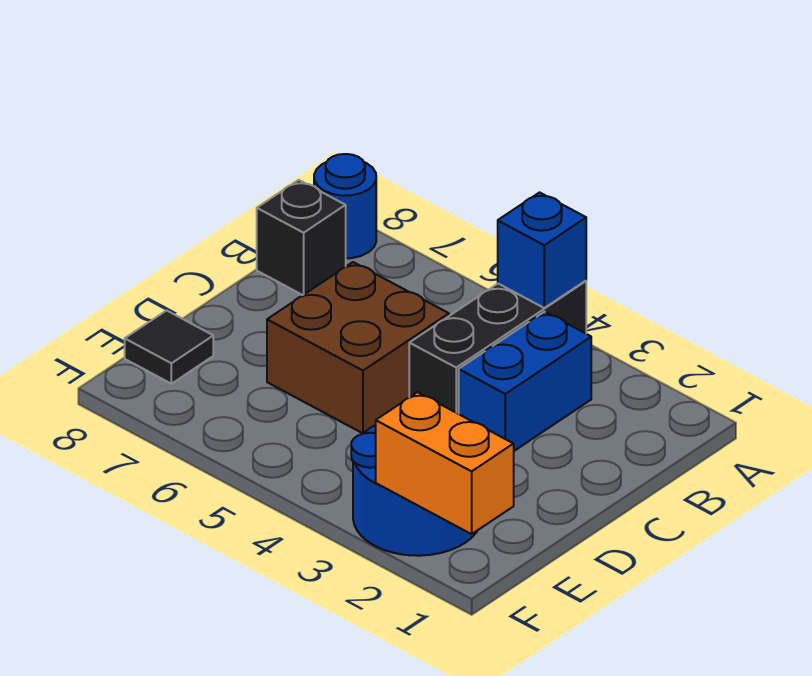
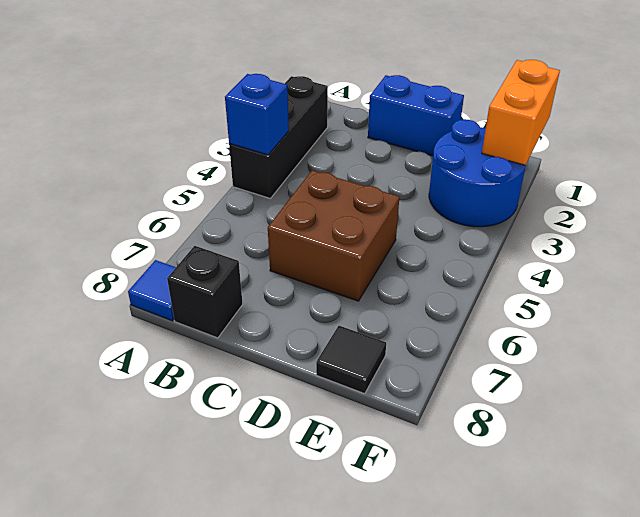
black 1x3 brick [409,281,586,414] -> black 1x3 brick turned to [229,76,328,198]
blue 1x1 round brick [314,154,376,258] -> blue 1x1 tile [128,260,176,321]
blue 1x2 brick [459,312,591,451] -> blue 1x2 brick moved to [368,75,464,156]

